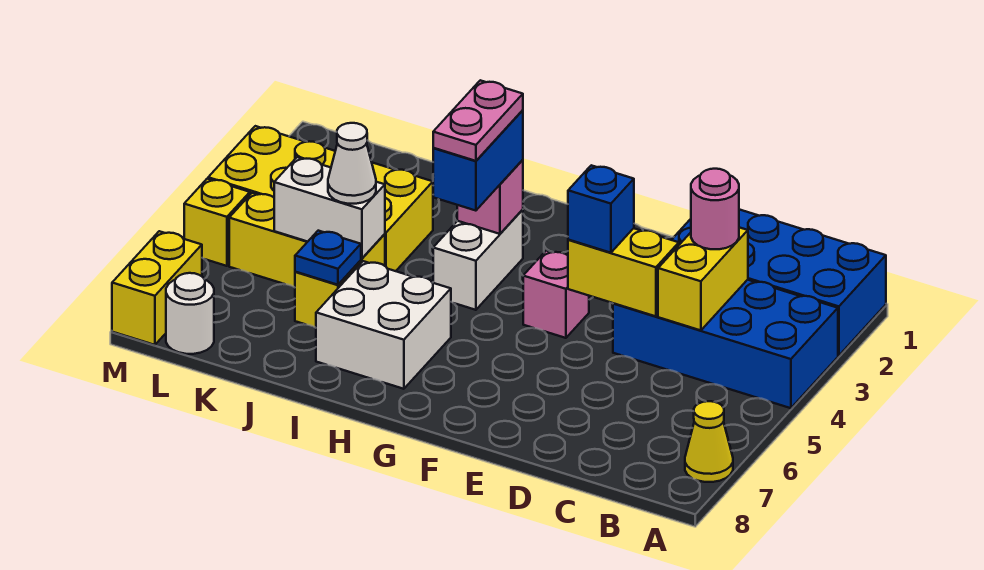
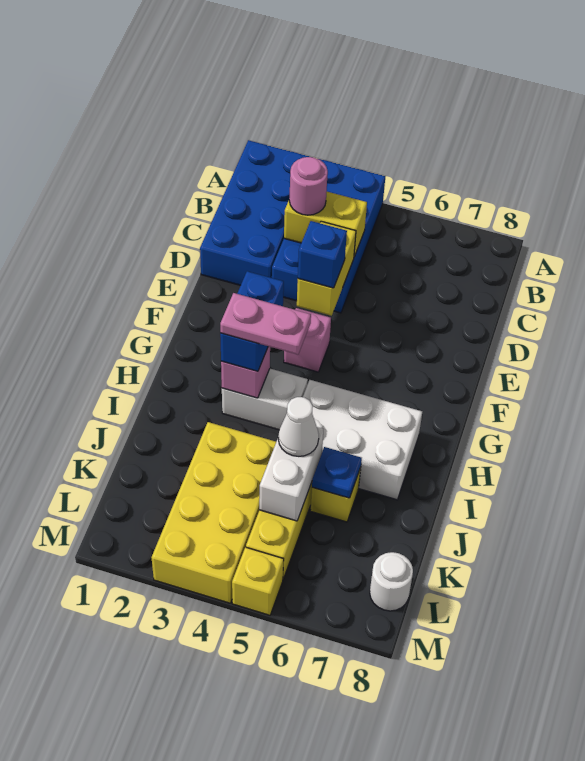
yellow 1x1 cone [685,401,733,482] -> none
blue 1x2 brick [433,110,523,211] -> blue 1x2 brick turned to [220,271,284,371]
white 2x2 brick [316,261,451,389] -> white 2x3 brick [303,380,422,500]
yellow 1x2 brick [112,231,202,345] -> none

